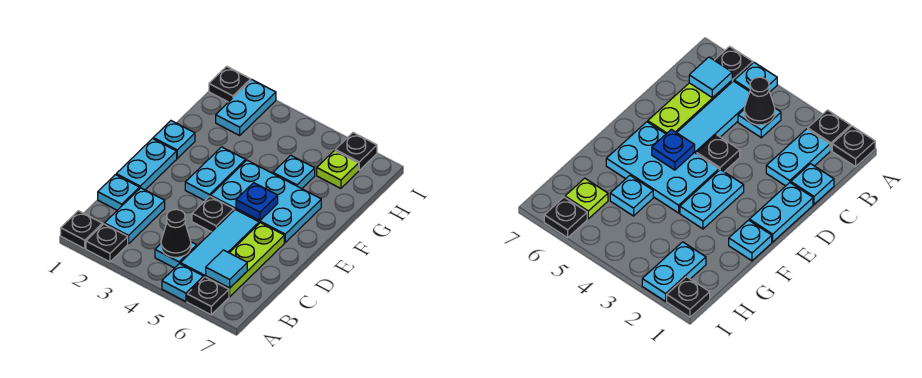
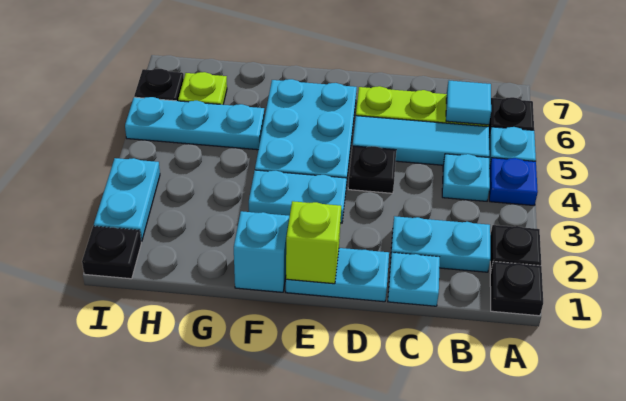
black 1x1 cone [161,209,191,257] -> none
none -> lime 1x1 brick [286,201,341,284]
blue 1x1 plate [236,183,278,221] -> blue 1x1 plate moved to [489,158,538,205]
cyan 1x1 plate [153,121,195,158] -> cyan 1x1 brick [234,211,289,292]
cyan 1x1 plate [273,155,315,189] -> cyan 1x3 plate [125,97,264,150]
cyan 1x2 plate [216,80,276,135] -> cyan 1x2 plate turned to [94,158,160,242]

